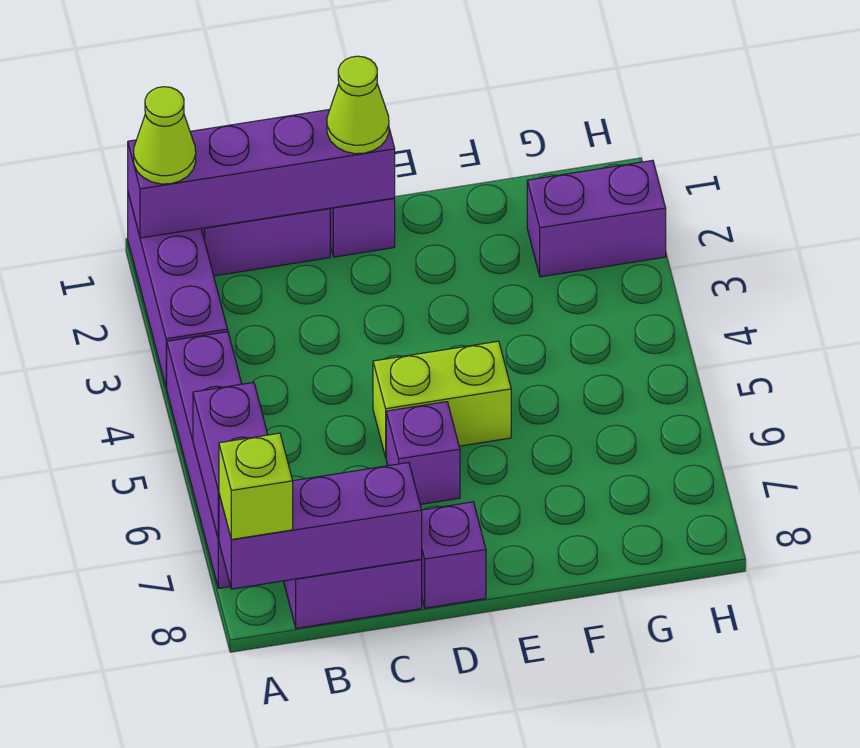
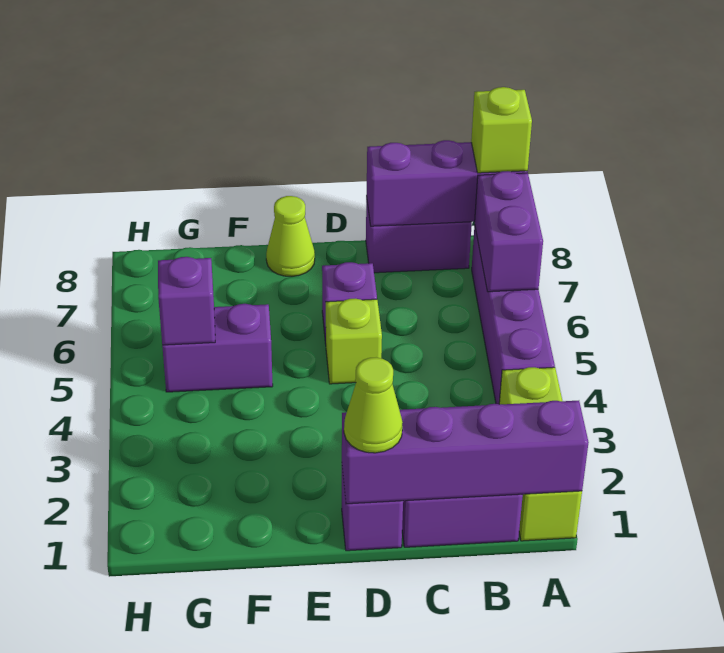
purple 1x3 brick [128,194,228,388] -> lime 1x3 brick [499,367,582,541]
lime 1x1 cone [134,87,196,184] -> lime 1x1 cone moved to [266,196,315,277]
lime 1x2 brick [373,341,511,457] -> lime 1x1 brick [326,299,382,384]
purple 1x1 brick [421,502,486,608] -> purple 1x1 brick moved to [158,257,215,345]
purple 1x2 brick [527,160,666,277] -> purple 1x2 brick moved to [162,304,273,392]

